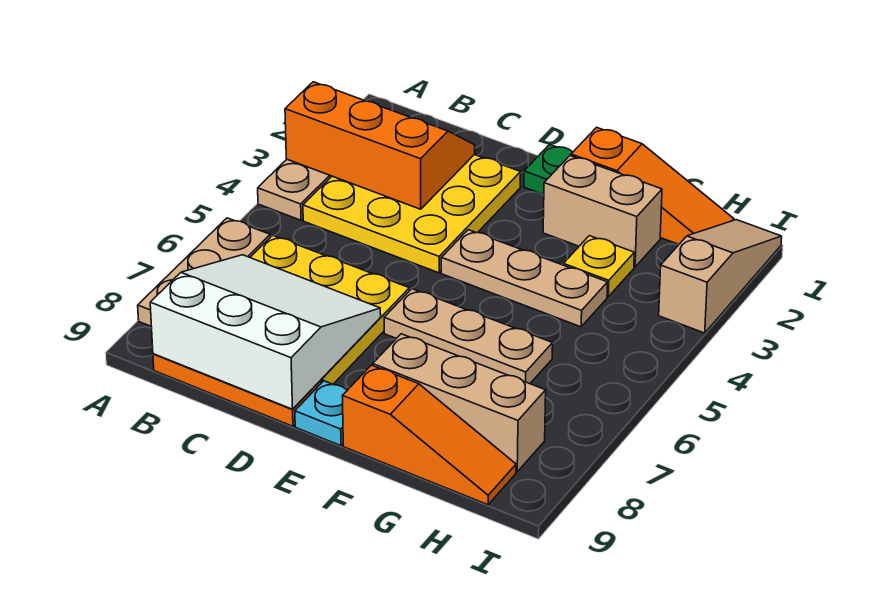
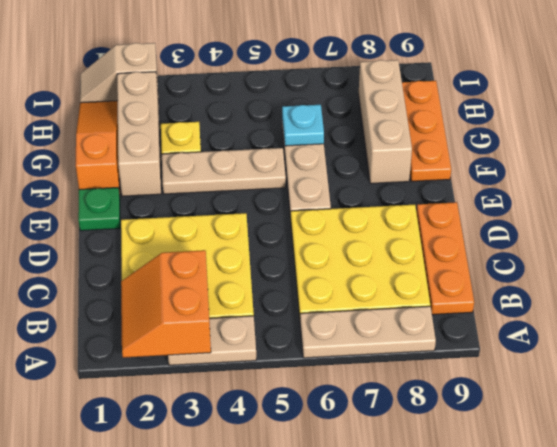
orange 2x3 slope [285,82,475,209] -> orange 2x2 slope [121,250,211,358]
white 3x3 slope [150,255,381,409] -> none
tan 1x3 plate [441,230,608,327] -> tan 1x3 plate turned to [162,148,286,194]
cyan 1x1 plate [295,381,347,446] -> cyan 1x1 plate moved to [282,105,324,146]
tan 1x2 brick [543,156,662,267] -> tan 1x3 brick [117,72,161,196]
orange 1x3 slope [343,365,516,505] -> orange 1x3 plate [402,81,451,181]
tan 1x3 slope [659,220,782,333] -> tan 1x2 slope [80,43,159,103]

